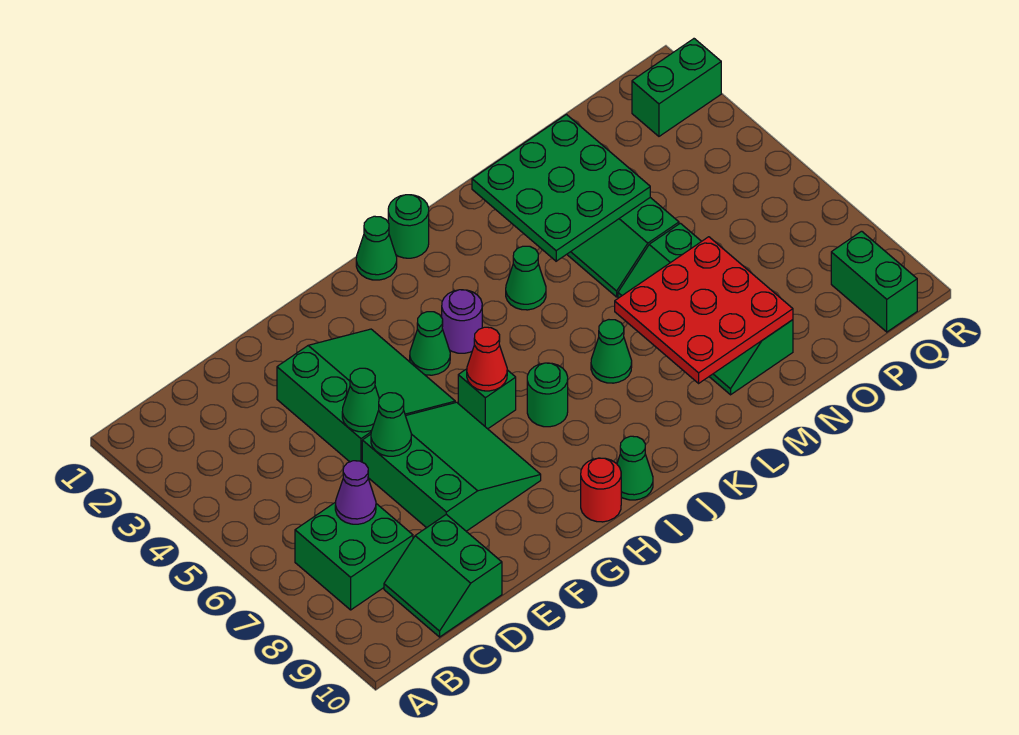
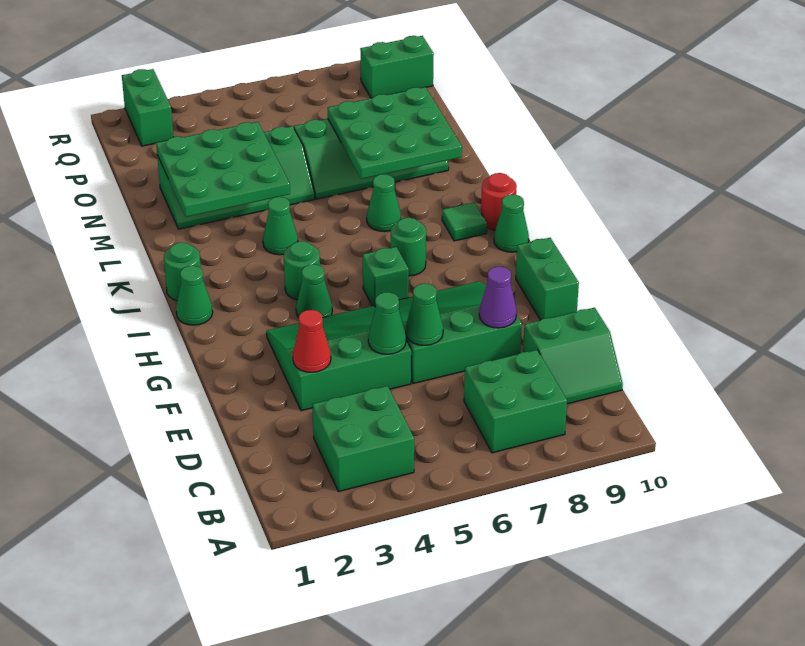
none -> green 2x2 brick [313,386,414,492]
purple 1x1 cone [335,461,376,524] -> purple 1x1 cone moved to [479,266,517,328]
none -> green 1x2 brick [516,238,579,320]
red 1x1 cone [467,327,507,391] -> red 1x1 cone moved to [293,310,331,372]
red 1x1 round brick [581,458,621,522] -> red 1x1 round brick moved to [481,173,517,230]
purple 1x1 round brick [442,290,482,353] -> green 1x1 round brick [284,241,320,300]
none -> green 1x1 tile [442,203,487,241]
red 3x3 plate [615,237,793,383] -> green 3x3 plate [328,87,462,179]

